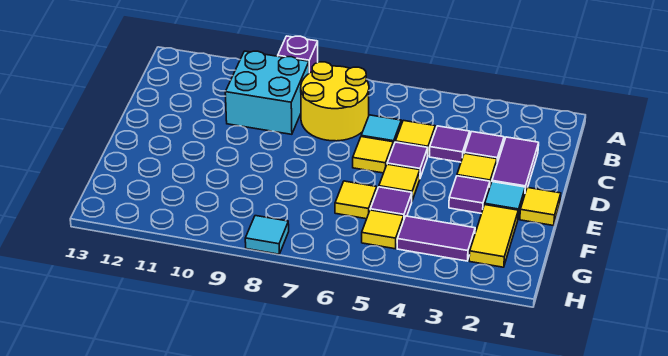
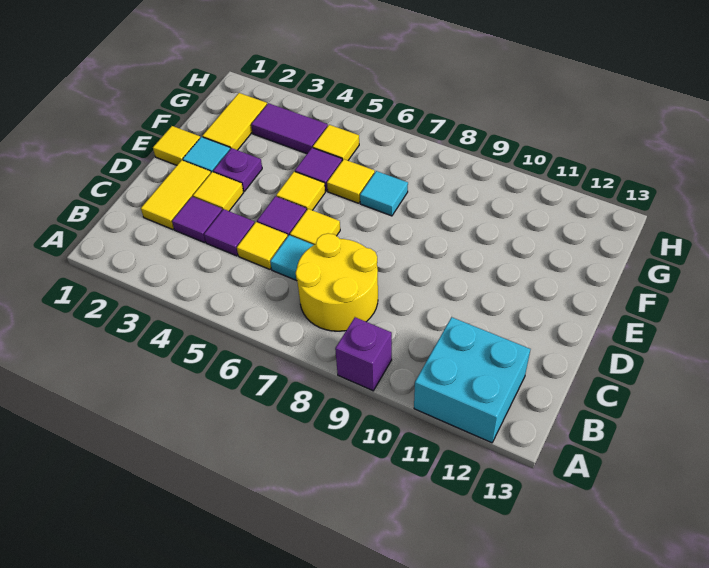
cyan 2x2 brick [225,51,309,134] -> cyan 2x2 brick moved to [414,317,530,443]
purple 1x2 tile [492,137,539,192] -> yellow 1x2 tile [141,160,211,230]
purple 1x1 tile [449,176,490,213] -> purple 1x1 plate [213,148,262,191]
cyan 1x1 tile [245,216,289,254] -> cyan 1x1 tile moved to [360,171,408,216]

